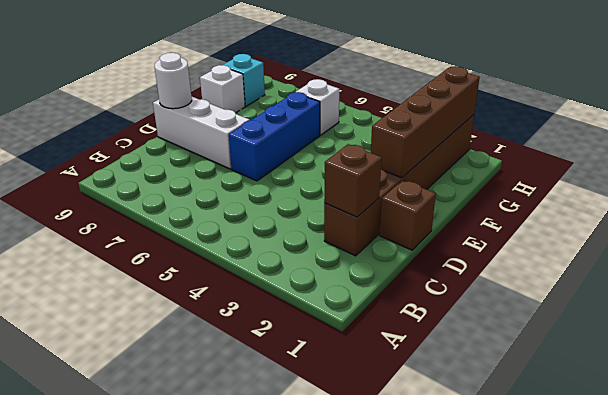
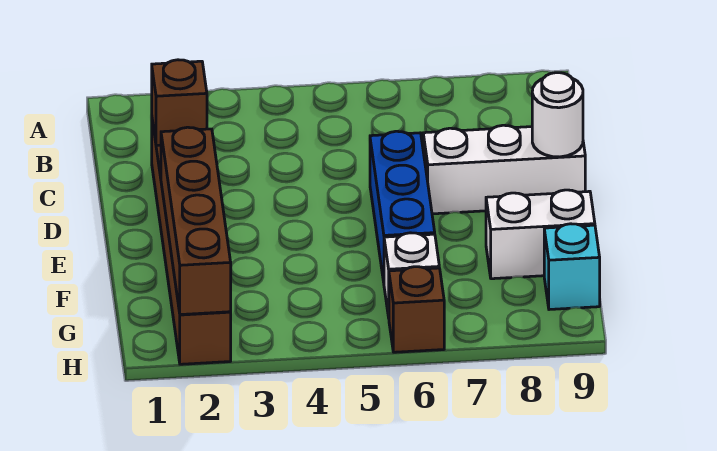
brown 1x1 brick [380,180,436,250] -> brown 1x1 brick moved to [389,267,444,352]
white 1x1 brick [200,65,245,113] -> white 1x2 brick [486,190,595,279]

